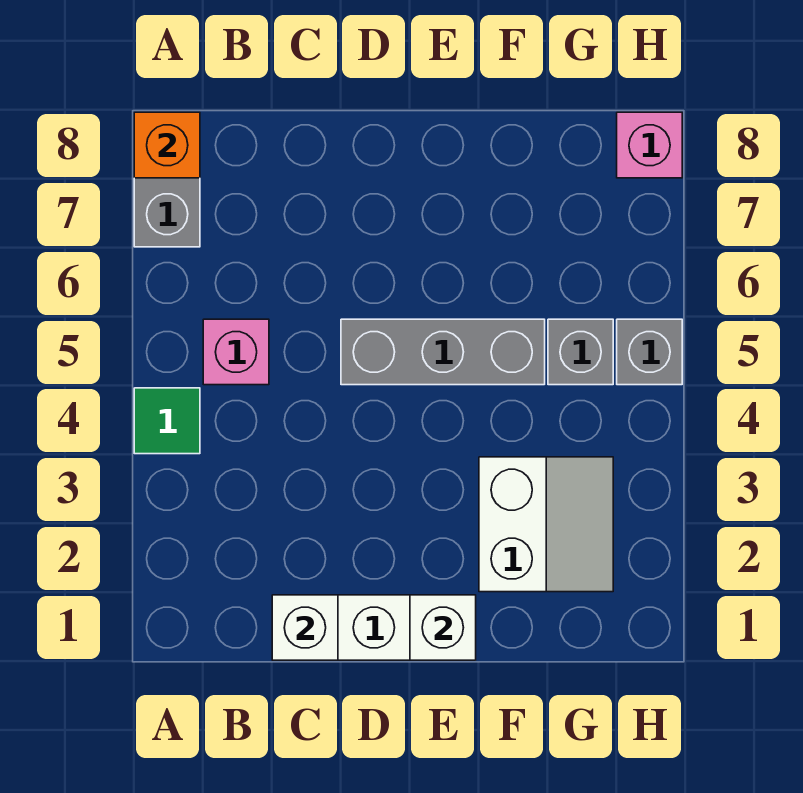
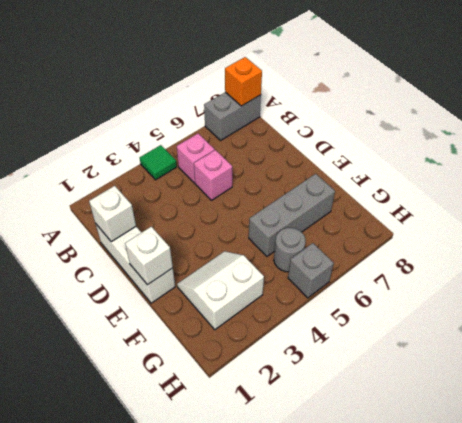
grey 1x3 brick [341,319,545,385] -> grey 1x3 brick turned to [249,174,335,256]
white 2x2 slope [479,457,613,592] -> white 2x2 slope turned to [177,251,264,330]
grey 1x1 brick [548,319,613,385] -> grey 1x1 round brick [274,228,306,272]
pink 1x1 brick [617,112,682,178] -> pink 1x1 brick moved to [194,150,232,200]

